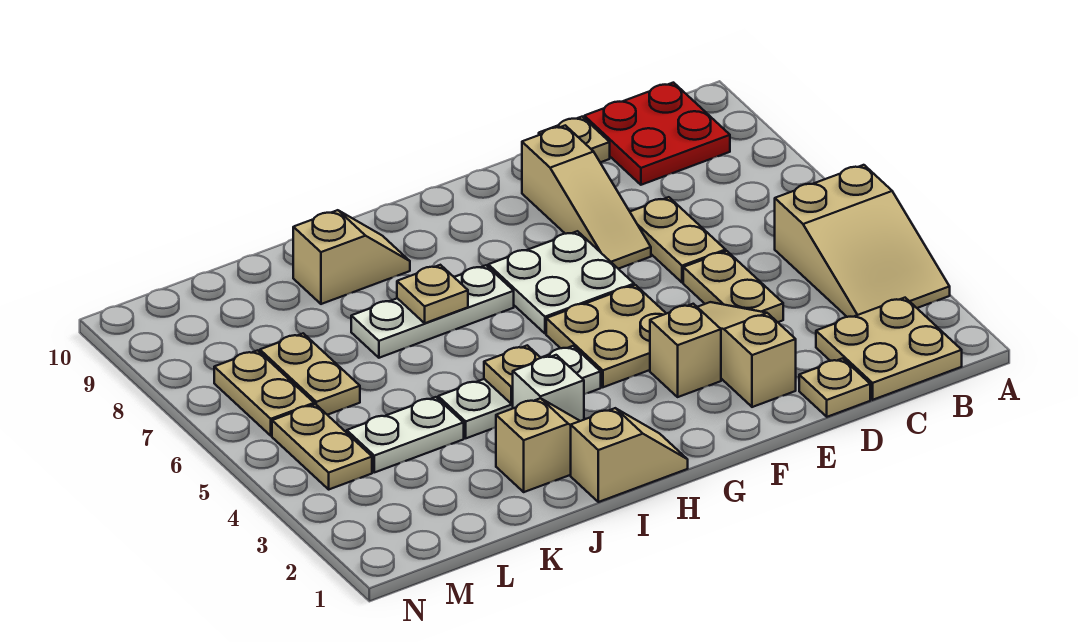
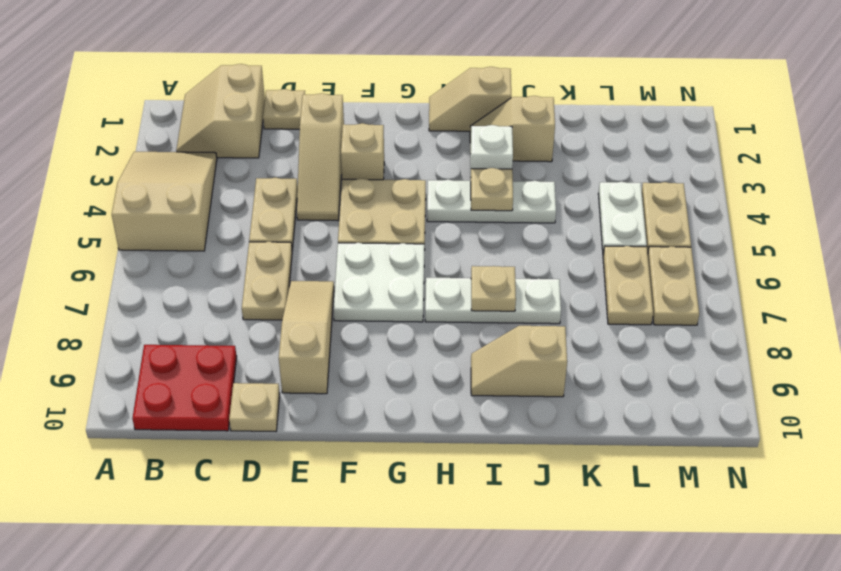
tan 2x2 plate [816,298,962,400] -> tan 2x2 slope [176,64,265,158]
white 1x2 plate [347,397,464,472] -> white 1x2 plate turned to [598,182,647,254]

